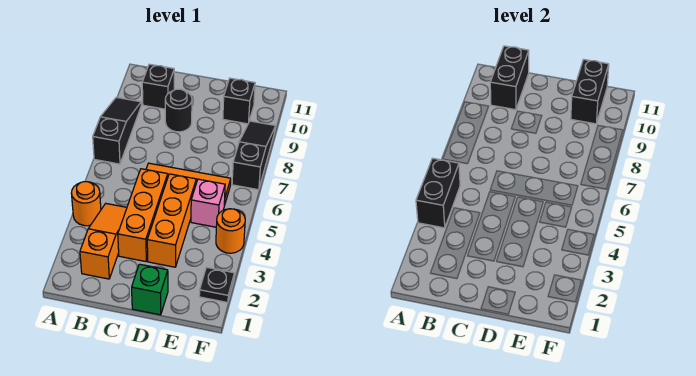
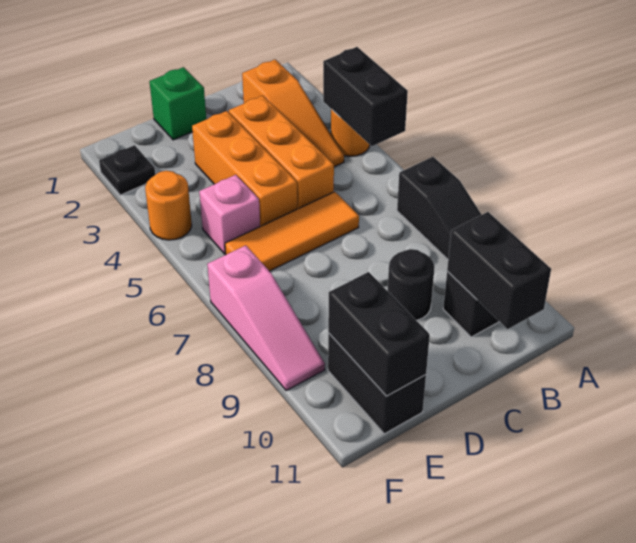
black 1x1 brick [223,78,255,124] -> black 1x2 brick [328,333,426,434]
black 1x3 slope [232,121,276,190] -> pink 1x3 slope [207,246,325,391]

